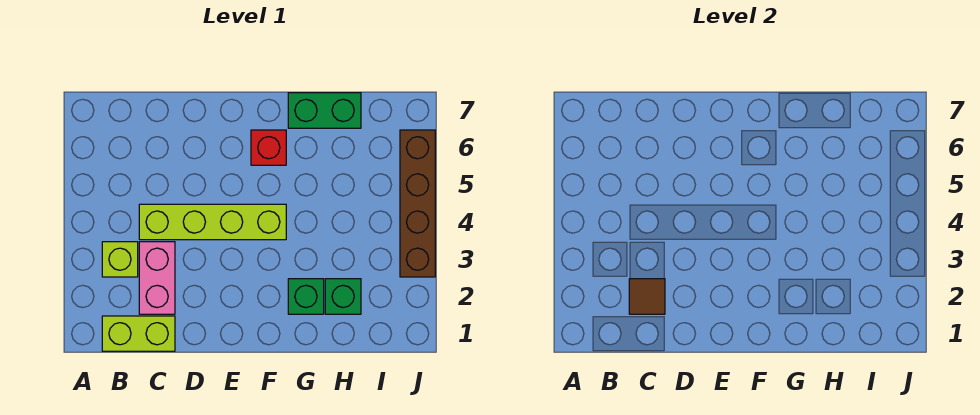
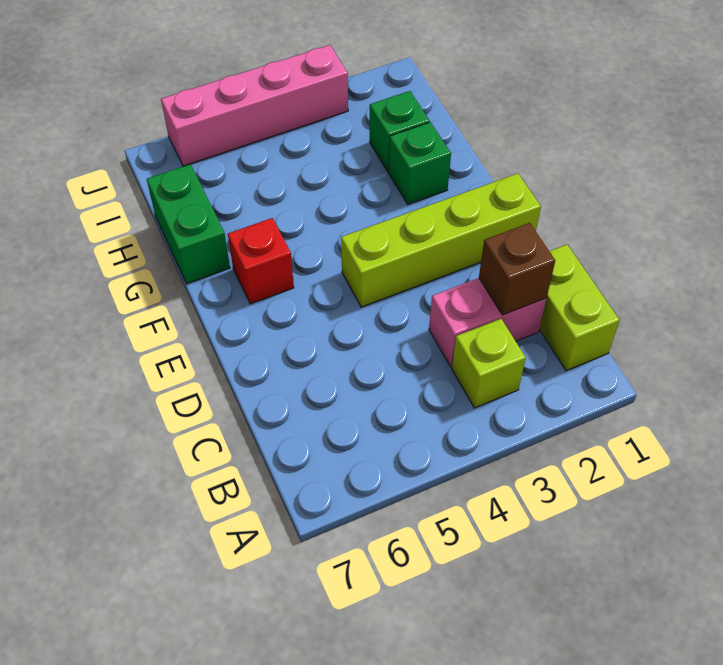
brown 1x1 tile [629,279,665,314] -> brown 1x1 brick [479,223,555,315]
lime 1x4 brick [139,204,286,240] -> lime 1x4 brick turned to [341,173,541,307]
brown 1x4 brick [400,130,435,277] -> pink 1x4 brick [161,45,348,166]

